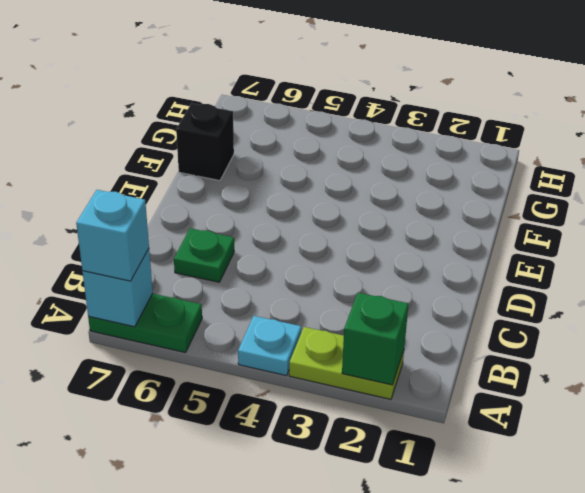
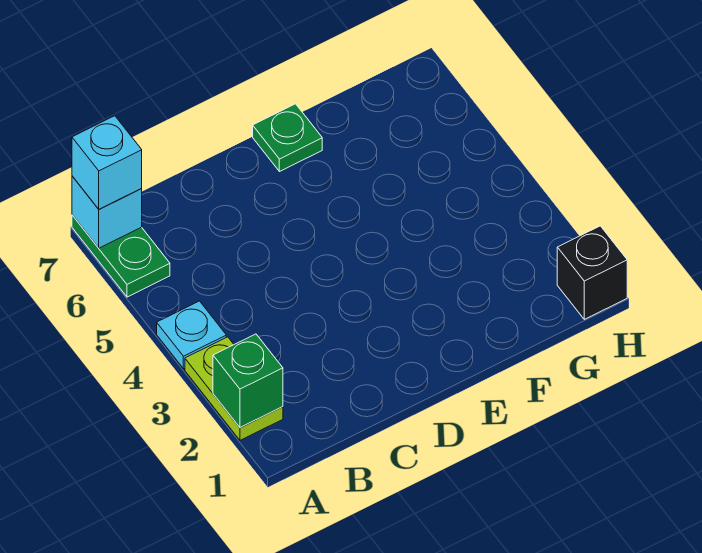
green 1x1 plate [174,228,234,282] -> green 1x1 plate moved to [253,104,322,172]
black 1x1 brick [176,103,234,181] -> black 1x1 brick moved to [557,226,627,319]

